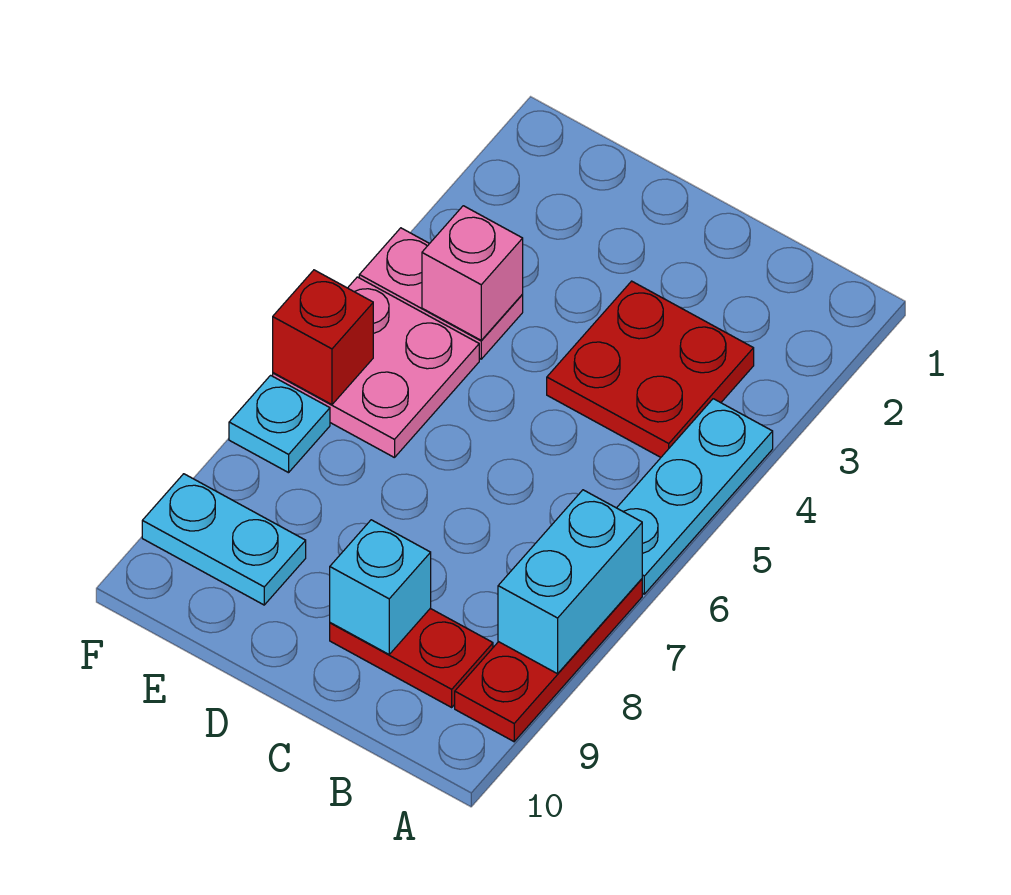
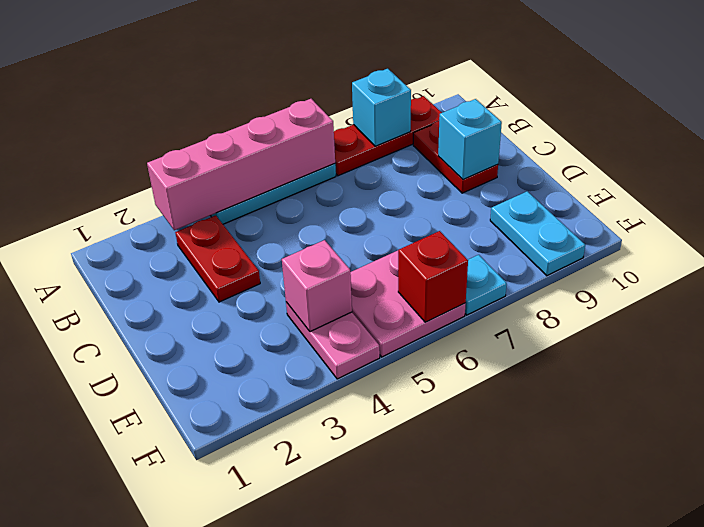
none -> pink 1x4 brick [147,99,335,230]
cyan 1x2 brick [498,490,642,674] -> cyan 1x1 brick [352,69,411,146]
red 2x2 plate [547,281,754,457] -> red 1x2 plate [175,215,260,302]

